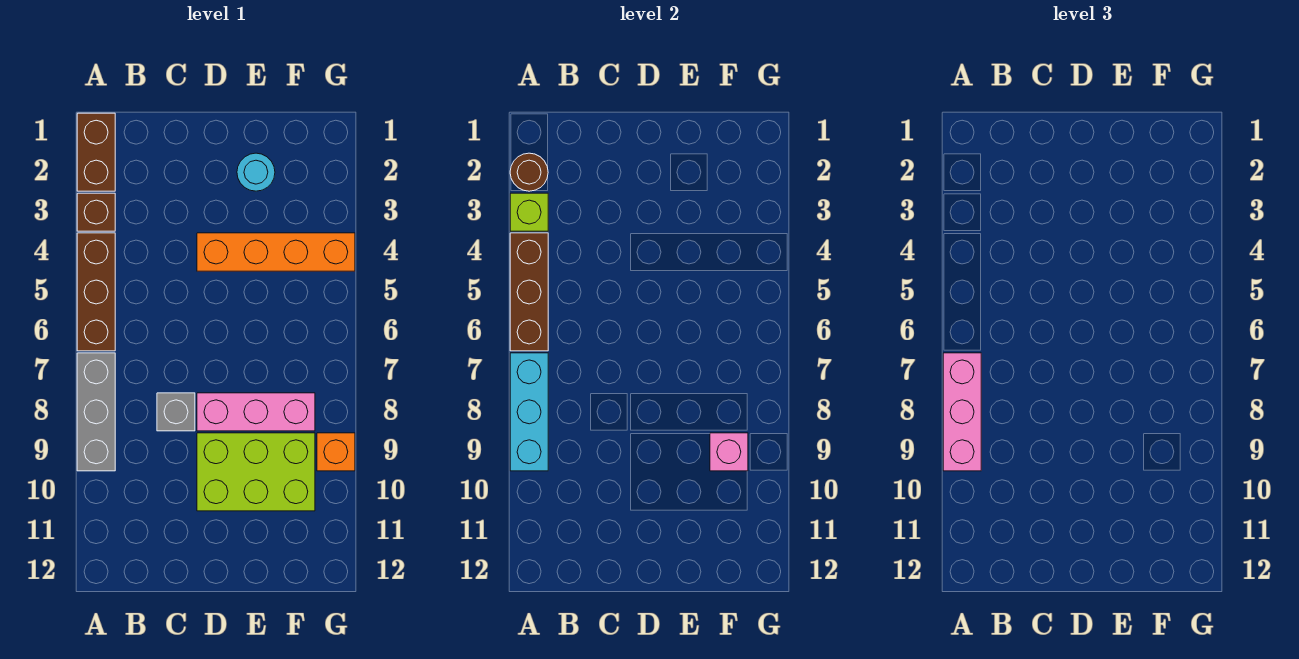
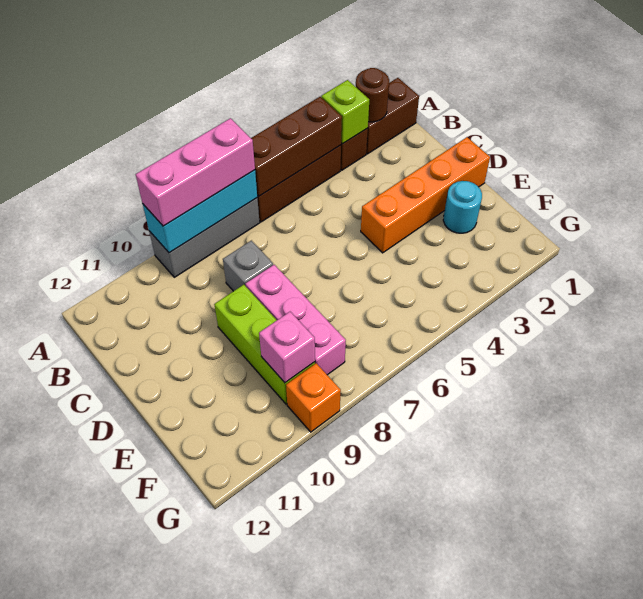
orange 1x4 brick [197,233,355,271] -> orange 1x4 brick turned to [361,137,490,253]
lime 2x3 brick [197,433,315,511] -> lime 1x3 brick [214,285,315,404]

